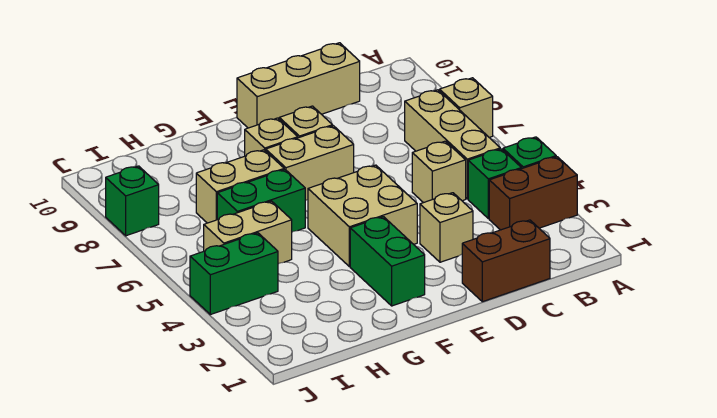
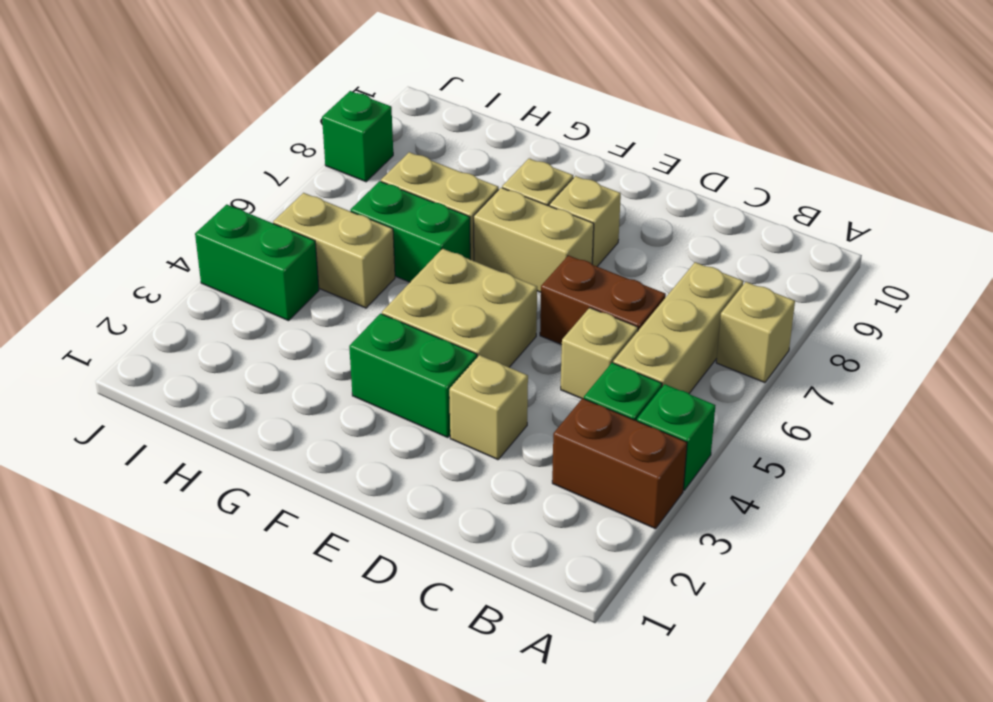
brown 1x2 brick [462,220,550,302] -> brown 1x2 brick moved to [540,255,666,345]
tan 1x3 brick [237,43,360,128] -> none
green 1x2 brick [350,217,425,306] -> green 1x2 brick turned to [349,314,477,438]

